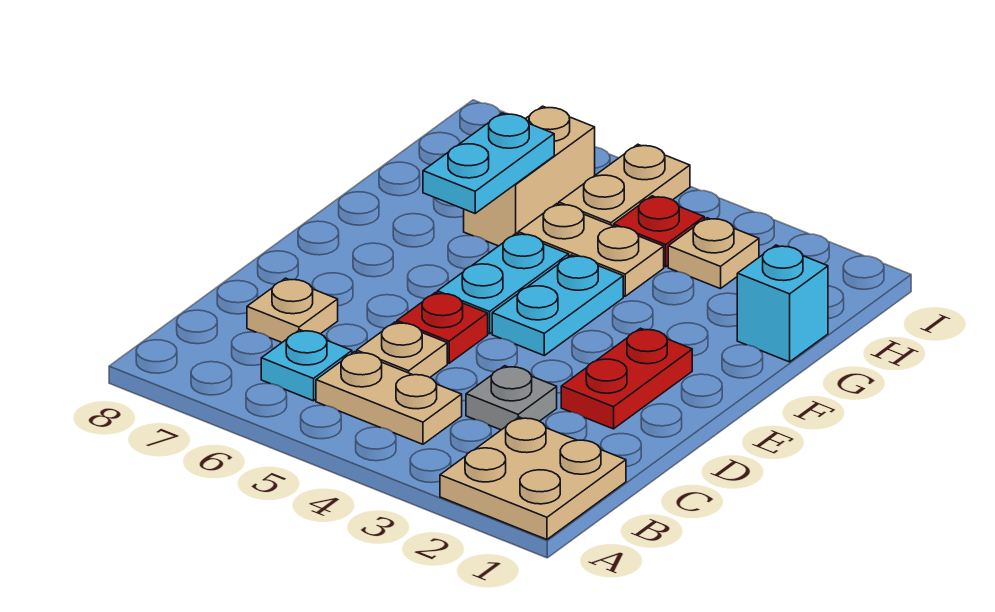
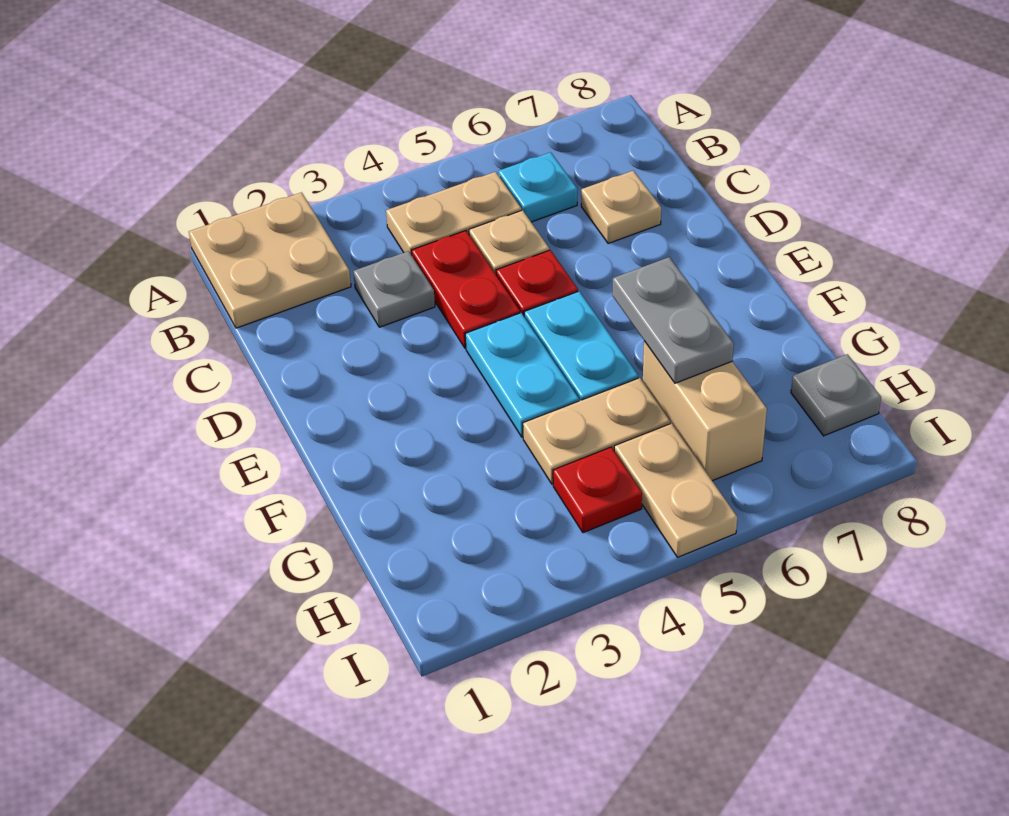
red 1x2 plate [561,328,692,429] -> red 1x2 plate moved to [412,231,520,348]
cyan 1x2 plate [423,113,554,213] -> grey 1x2 plate [613,257,734,383]
cyan 1x1 brick [737,245,828,362] -> none
tan 1x1 plate [668,218,759,289] -> none
none -> grey 1x1 plate [791,354,881,436]

